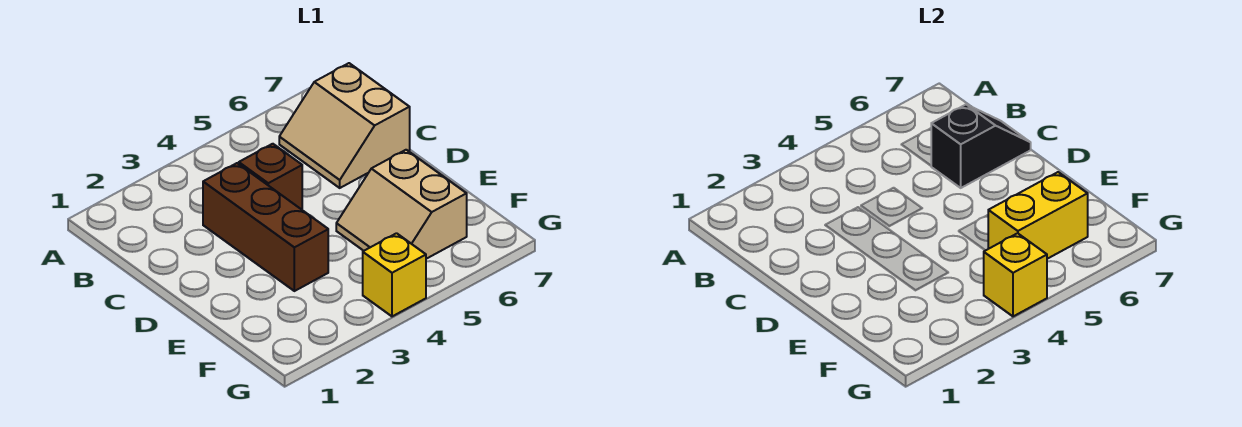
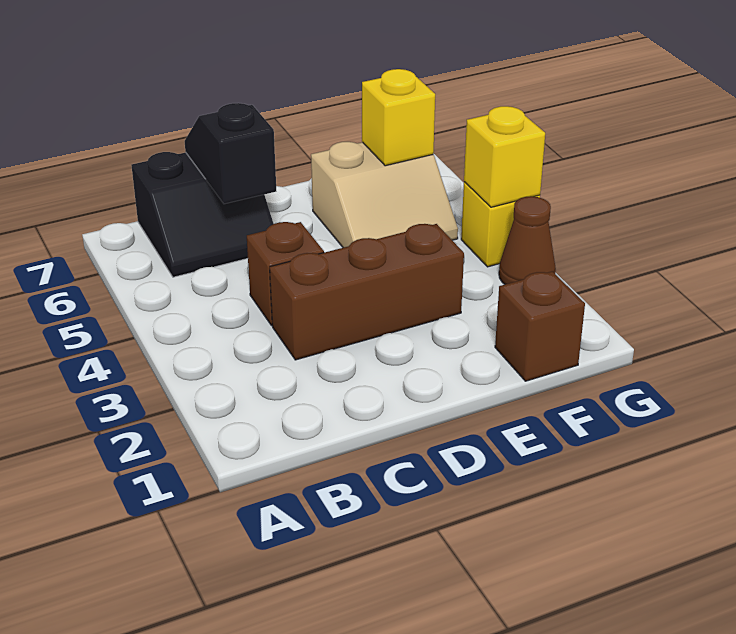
tan 2x2 slope [279,63,410,188] -> black 2x2 slope [131,152,274,277]
none -> brown 1x1 brick [495,271,585,381]
yellow 1x2 brick [988,172,1088,259] -> yellow 1x1 brick [362,69,435,166]
none -> brown 1x1 cone [499,196,556,284]

